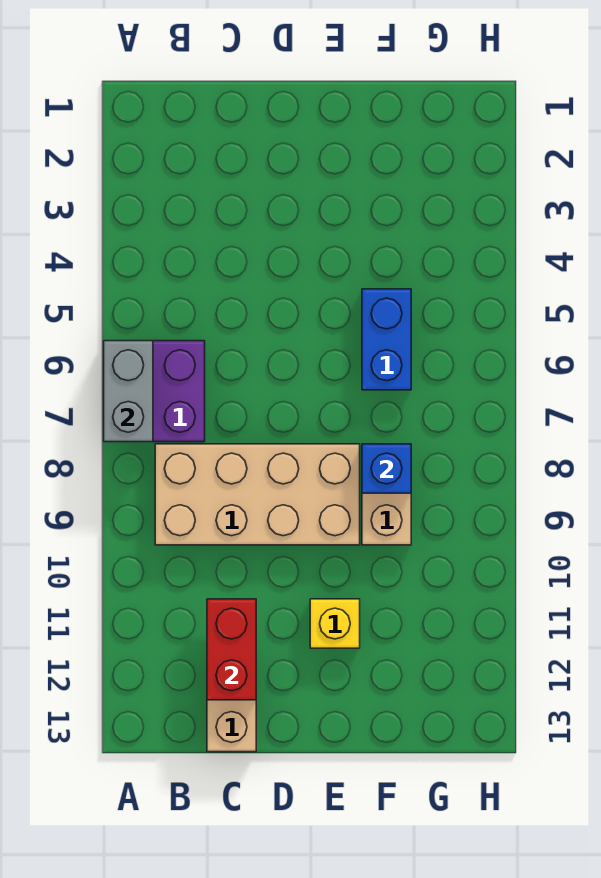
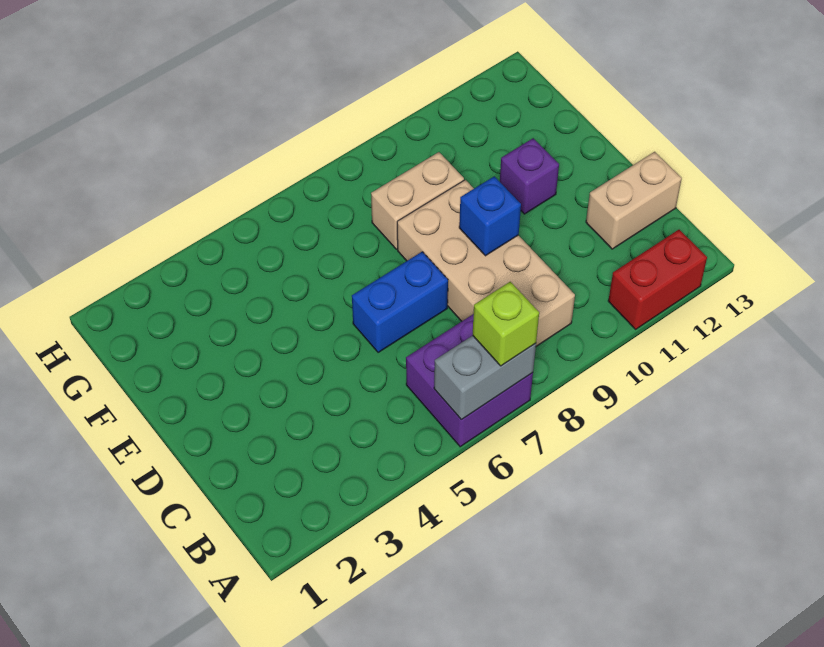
none -> lime 1x1 brick [473,282,539,366]
red 1x2 brick [207,599,256,700] -> red 1x2 brick moved to [608,230,707,329]
yellow 1x1 brick [310,599,360,648] -> purple 1x1 brick [500,138,559,214]
blue 1x2 brick [362,289,411,390] -> blue 1x2 brick moved to [352,252,448,353]
blue 1x1 brick [362,444,411,493] -> blue 1x1 brick moved to [459,176,521,256]

